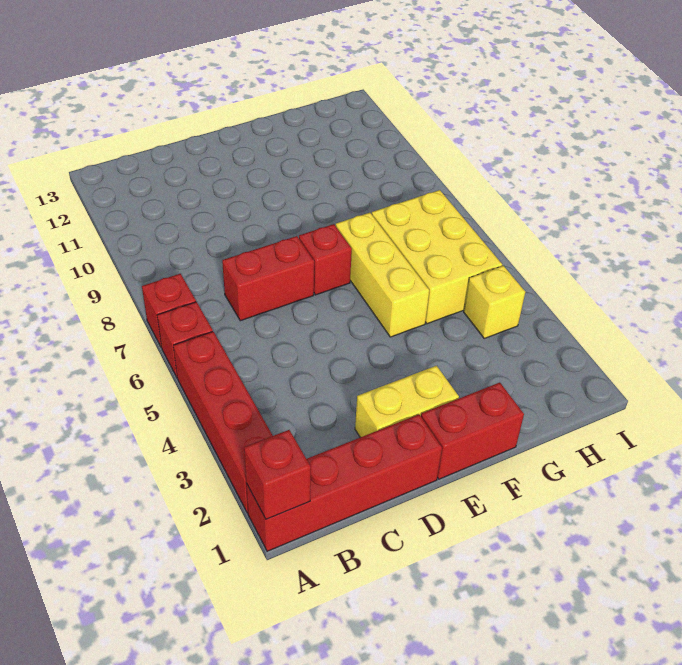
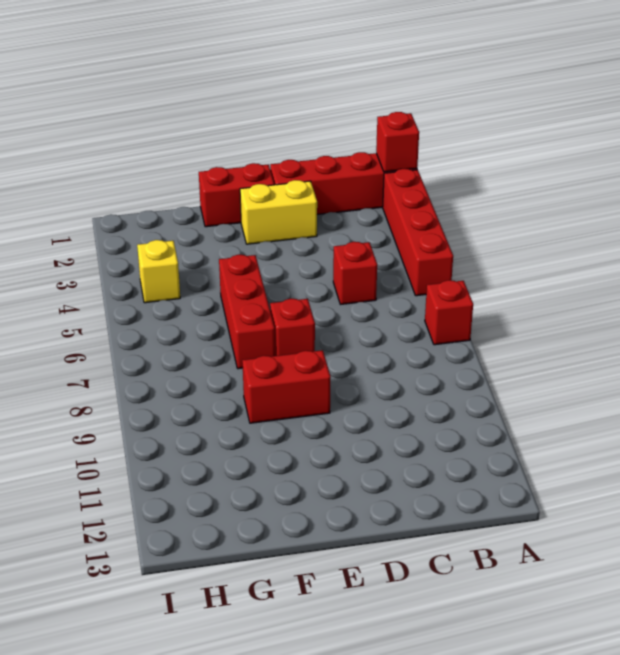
red 1x1 brick [157,302,213,377] -> red 1x1 brick moved to [333,242,377,305]
red 1x2 brick [222,236,314,321] -> red 1x2 brick moved to [242,350,331,423]
yellow 1x3 brick [336,213,429,337] -> red 1x3 brick [219,255,275,369]
yellow 2x3 brick [372,190,502,324] -> none

